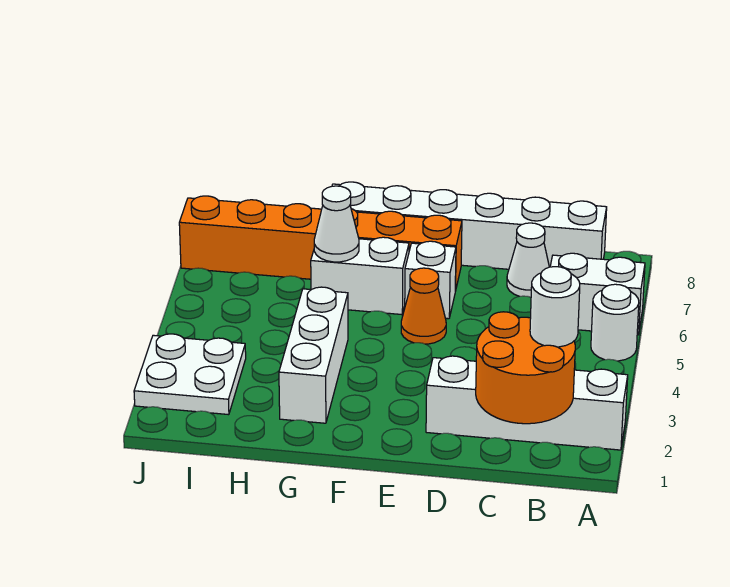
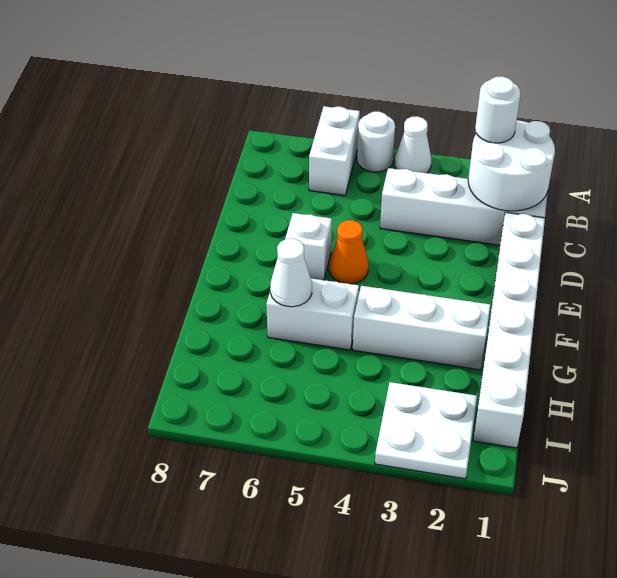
white 1x4 brick [426,356,628,450] -> white 1x4 brick turned to [380,168,548,245]
orange 2x2 round brick [476,312,575,424] -> white 2x2 round brick [468,120,555,211]
white 1x6 brick [332,182,607,269] -> white 1x6 brick moved to [473,212,545,448]
white 1x1 cone [507,223,549,297] -> white 1x1 cone moved to [395,116,431,173]
orange 1x6 brick [179,196,462,291] -> none
white 1x2 brick [311,237,409,315] -> white 1x2 brick turned to [266,278,359,350]

